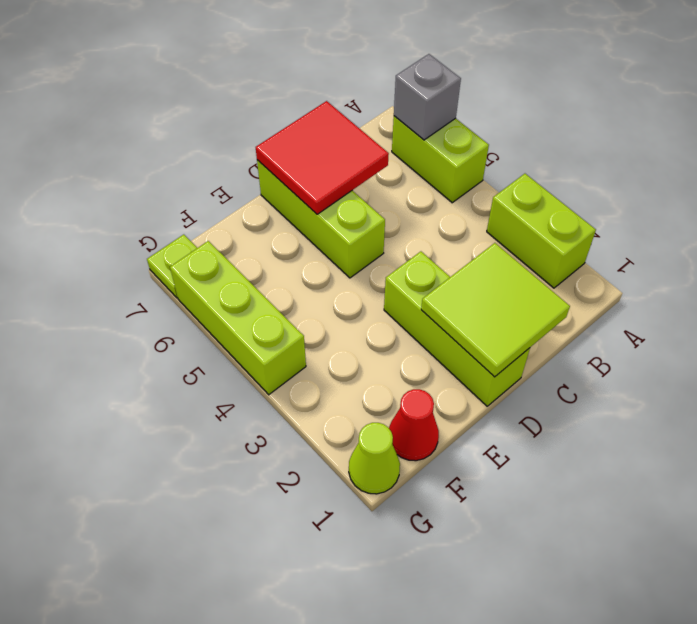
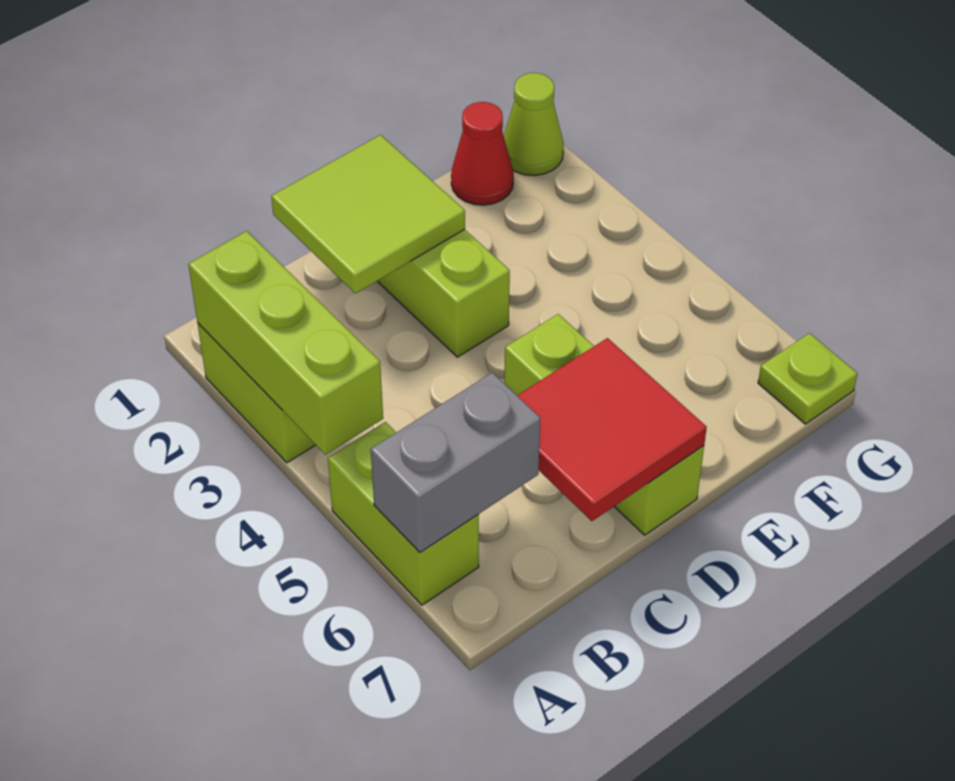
grey 1x1 brick [394,54,461,140] -> grey 1x2 brick [371,372,540,552]
lime 1x3 brick [170,241,306,395] -> lime 1x3 brick moved to [188,231,383,455]

